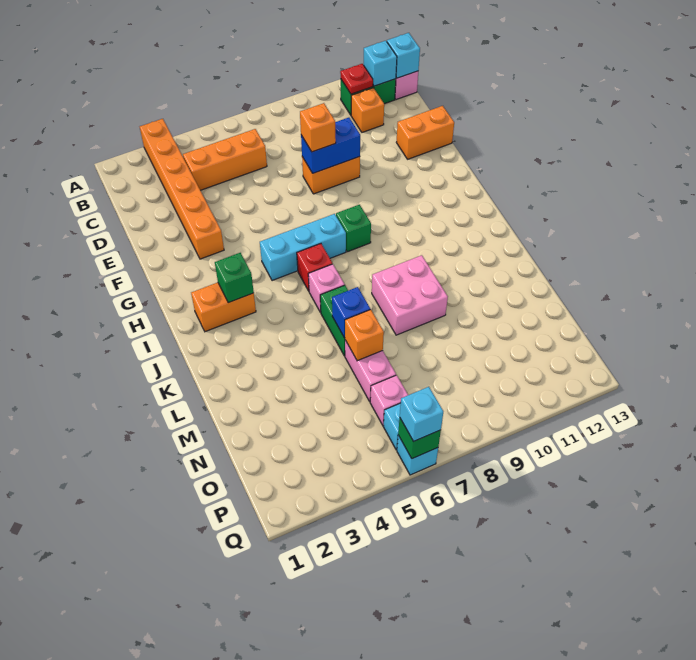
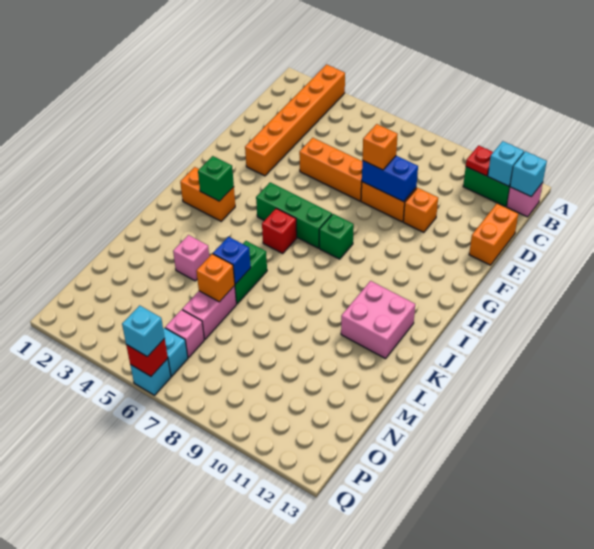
orange 1x3 brick [183,129,267,190] -> orange 1x3 brick moved to [299,138,362,201]
orange 1x1 brick [351,88,384,132] -> orange 1x1 brick moved to [403,188,438,232]
orange 1x2 brick [396,106,454,159] -> orange 1x2 brick turned to [469,204,518,265]
cyan 1x3 brick [260,214,346,281] -> green 1x3 brick [256,182,332,248]
pink 1x1 brick [308,264,345,312] -> pink 1x1 brick moved to [173,235,209,281]
pink 2x2 brick [372,255,448,335] -> pink 2x2 brick moved to [341,281,415,359]
green 1x1 brick [398,418,441,459] -> red 1x1 brick [126,339,168,376]

